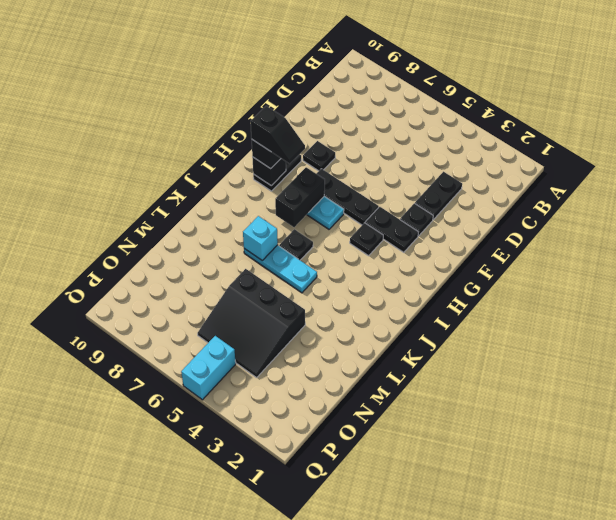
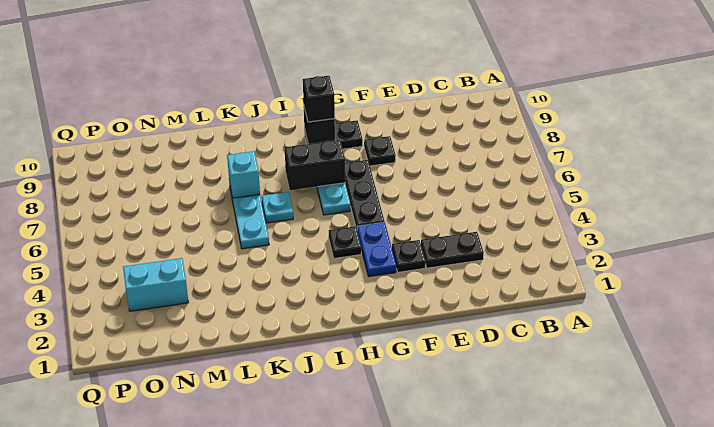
black 1x2 plate [365,207,418,252] -> blue 1x2 plate [357,222,396,277]
black 1x2 slope [251,106,305,164] -> none
black 1x1 plate [279,229,313,260] -> cyan 1x1 plate [262,192,293,223]
black 3x3 slope [198,269,305,378] -> none
cyan 1x2 brick [181,336,236,400] -> cyan 1x2 brick moved to [123,258,188,311]

